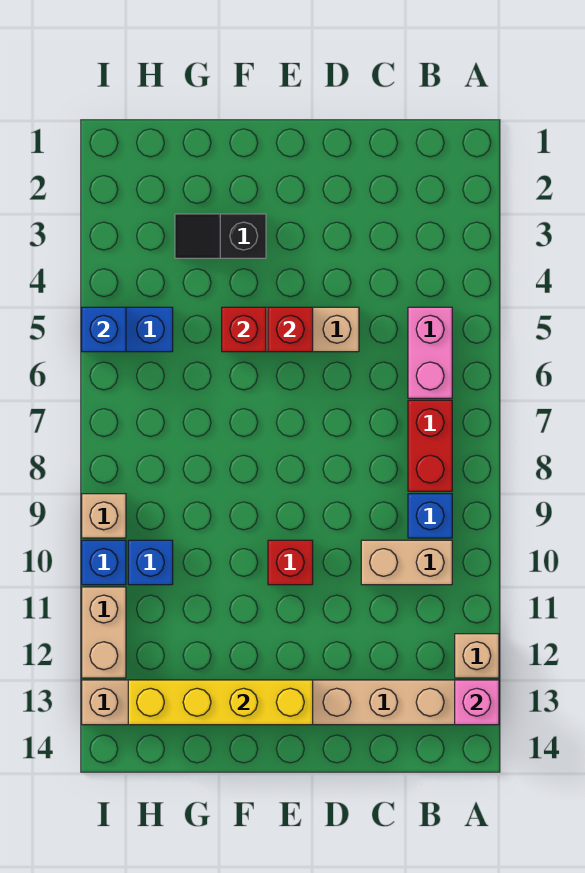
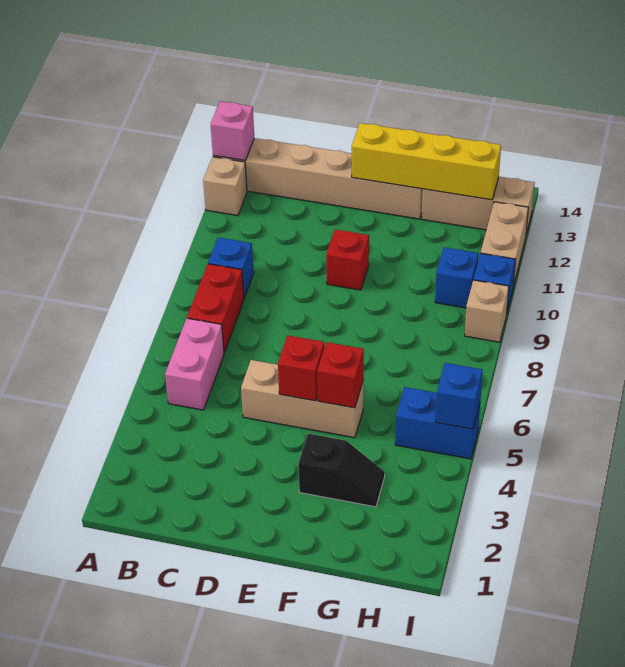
tan 1x2 brick [361,540,452,585] -> none

